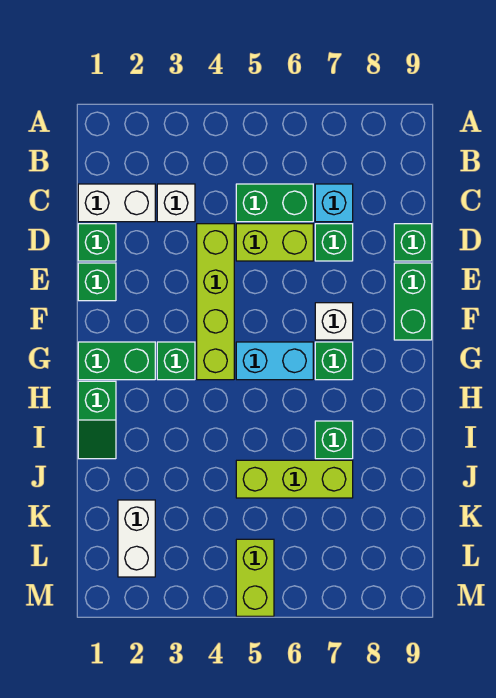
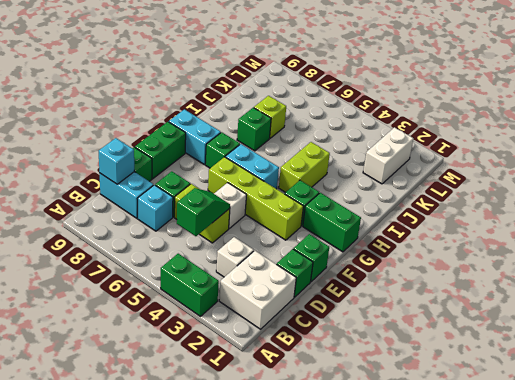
white 1x2 brick [78,184,155,222] -> white 2x2 brick [219,251,296,329]
green 1x2 brick [236,184,313,222] -> green 1x2 brick moved to [161,254,219,316]
none -> cyan 1x2 brick [99,172,153,218]
none -> cyan 1x1 brick [99,138,134,184]
lime 1x4 brick [197,224,234,380] -> lime 1x4 brick turned to [208,157,303,240]
white 1x1 brick [315,303,353,340] -> white 1x1 brick moved to [214,183,247,228]
none -> cyan 1x2 brick [169,109,221,165]
green 1x2 slope [78,381,116,459] -> green 1x2 slope moved to [177,188,230,236]
lime 1x3 brick [236,460,353,498] -> lime 1x1 brick [254,96,286,138]
lime 1x2 brick [236,539,274,616] -> lime 1x2 brick moved to [279,142,330,192]

